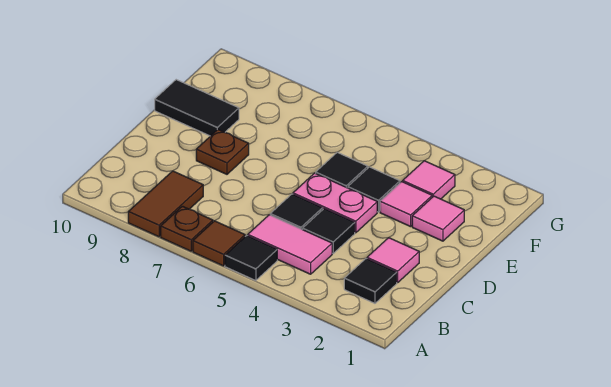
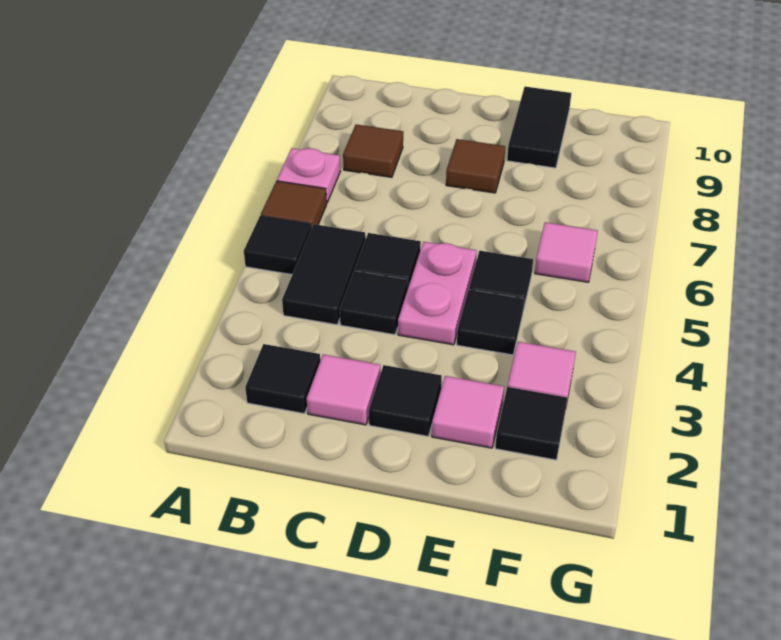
brown 1x1 plate [161,206,213,251] -> pink 1x1 plate [277,148,340,202]
brown 1x2 tile [128,171,203,237] -> brown 1x1 tile [343,125,403,177]
pink 1x2 tile [248,215,332,274] -> black 1x2 tile [282,224,366,325]
none -> black 1x1 tile [369,365,442,436]
brown 1x1 plate [196,130,249,174] -> brown 1x1 tile [446,139,505,193]
pink 1x1 tile [380,182,432,227] -> pink 1x1 tile moved to [535,222,598,282]
none -> black 1x1 tile [495,387,568,460]

